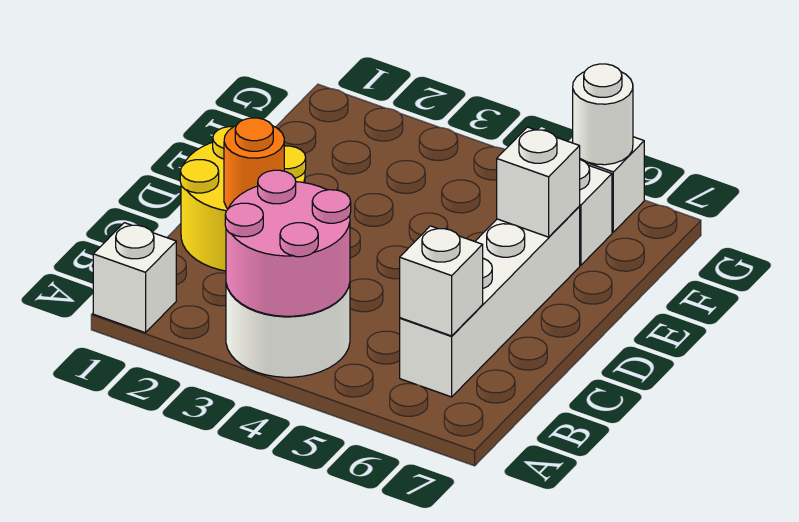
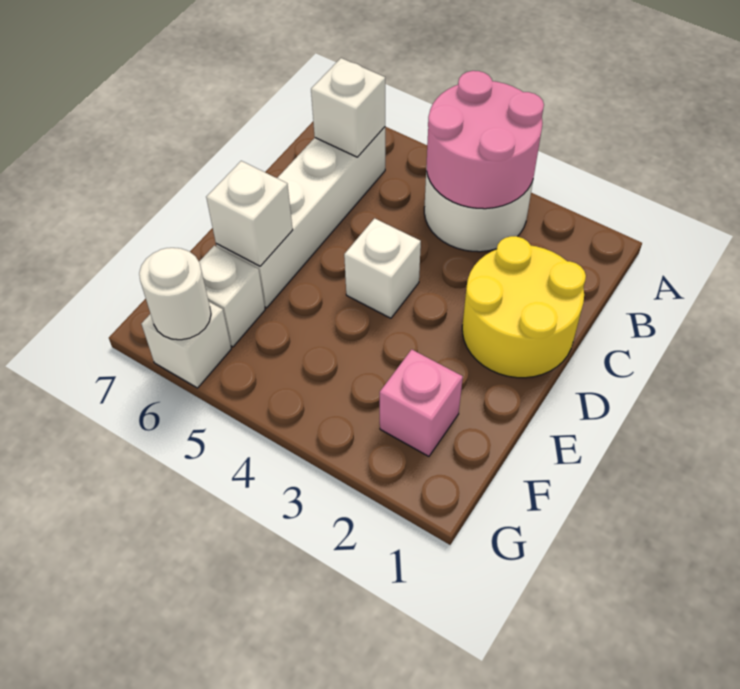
white 1x1 brick [93,223,176,333] -> white 1x1 brick moved to [344,218,421,318]
orange 1x1 round brick [224,118,284,209] -> none
none -> pink 1x1 brick [380,349,463,456]

